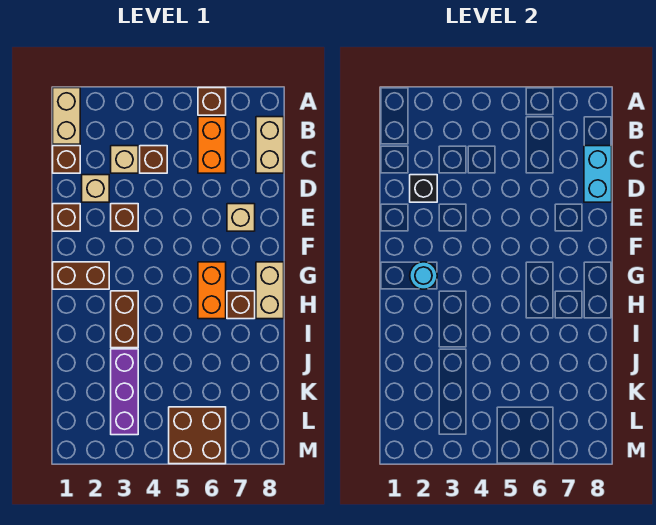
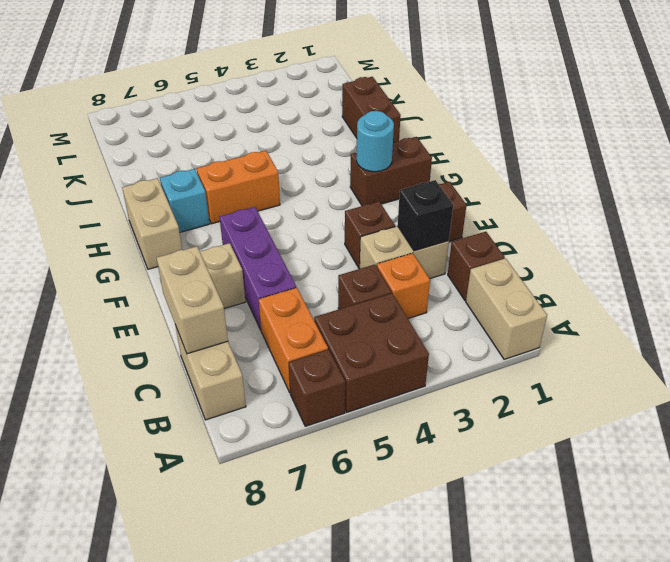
tan 1x1 brick [111,146,138,173] -> orange 1x1 brick [377,253,430,319]
cyan 1x2 brick [584,146,612,202] -> tan 1x2 brick [157,246,228,354]
tan 1x1 brick [82,175,109,202] -> tan 1x2 brick [360,226,449,279]
orange 1x2 brick [198,262,226,319] -> orange 1x2 brick turned to [197,151,280,224]
brown 1x2 brick [111,291,138,348] -> brown 1x2 brick moved to [342,77,401,143]
brown 1x1 brick [227,291,255,319] -> cyan 1x1 brick [160,169,210,232]
purple 1x3 brick [111,349,138,435] -> purple 1x3 brick moved to [219,207,296,330]
brown 2x2 brick [169,407,226,464] -> brown 2x2 brick moved to [314,293,429,412]

